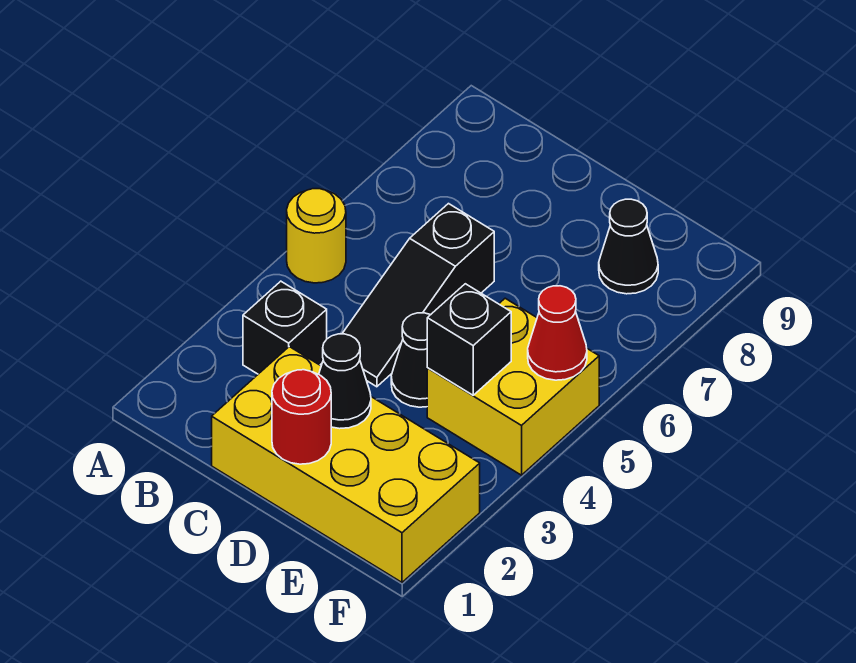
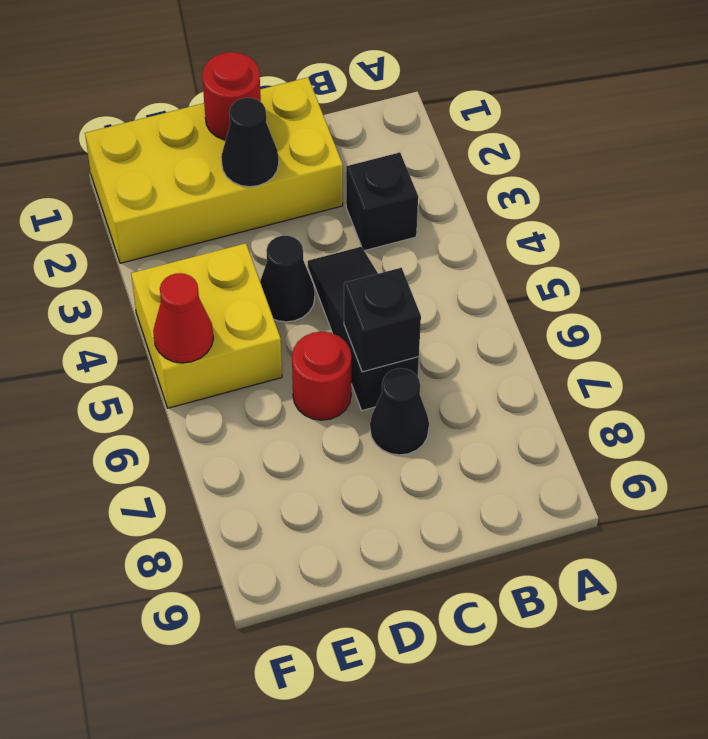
yellow 1x1 round brick [287,189,346,283] -> none
none -> red 1x1 round brick [292,332,352,420]
black 1x1 brick [427,284,511,395] -> black 1x1 brick moved to [344,268,421,372]
black 1x1 cone [599,199,658,294] -> black 1x1 cone moved to [370,368,429,455]

